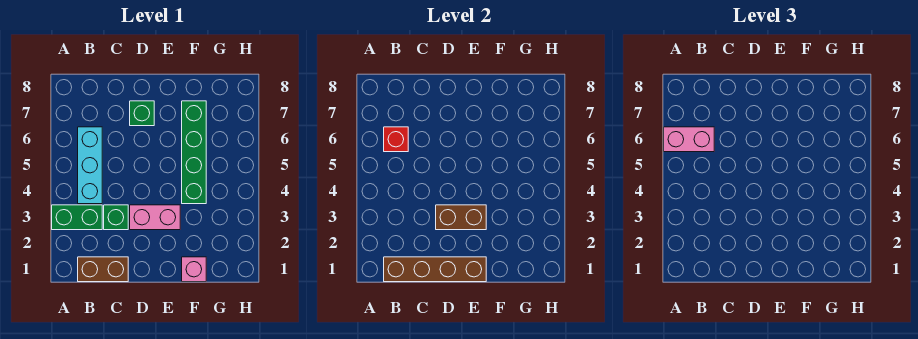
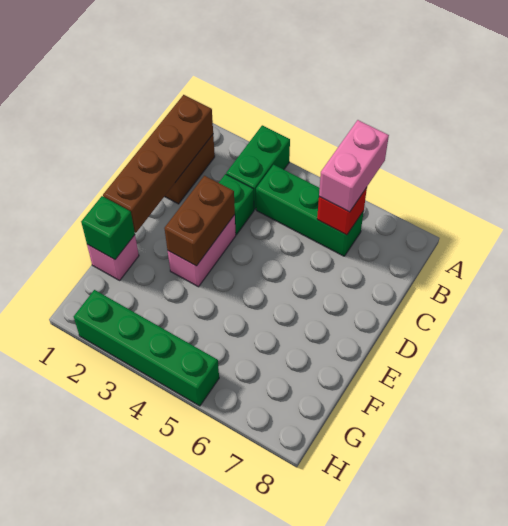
cyan 1x3 brick [78,127,102,204] -> green 1x3 brick [256,165,364,256]
green 1x1 brick [130,101,154,126] -> green 1x1 brick moved to [81,196,135,260]
green 1x4 brick [182,101,206,204] -> green 1x4 brick moved to [74,290,219,406]

